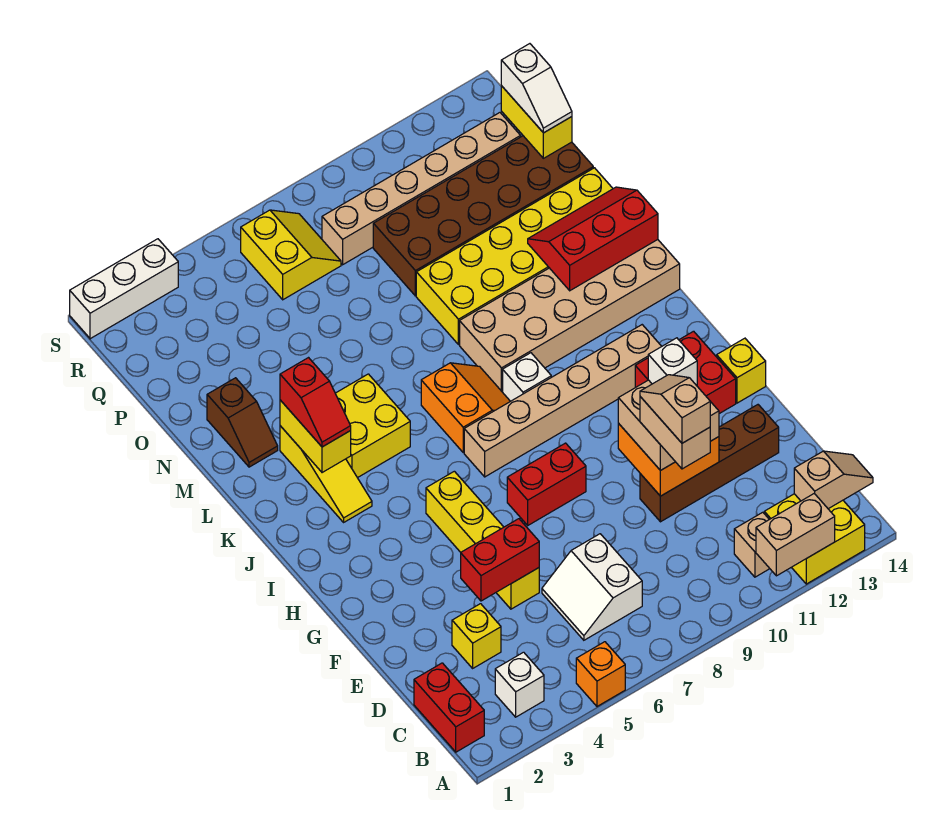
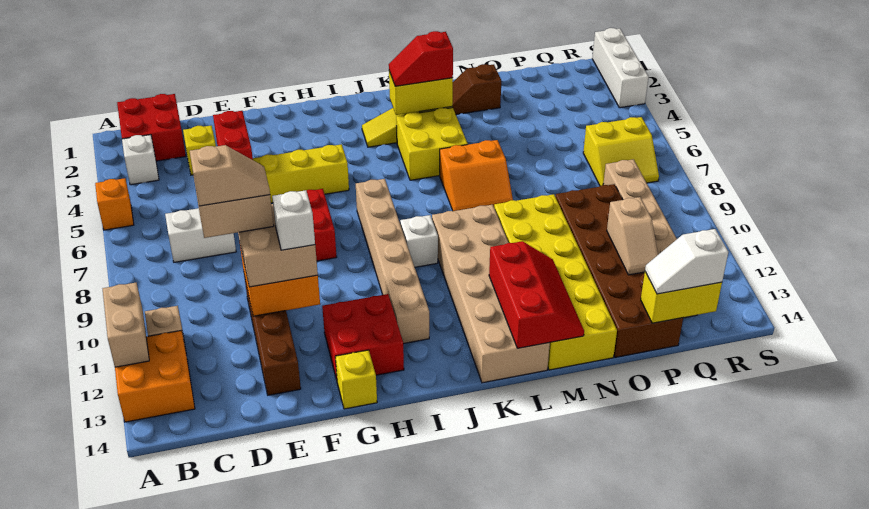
yellow 2x2 brick [764,494,865,584] -> orange 2x2 brick [115,331,195,422]
red 1x2 brick [414,663,484,752] -> red 2x2 brick [117,94,186,161]
tan 1x2 slope [794,451,873,509] -> tan 1x2 slope moved to [607,197,658,275]
orange 2x2 slope [421,363,510,452] -> orange 2x2 slope moved to [440,140,513,211]

